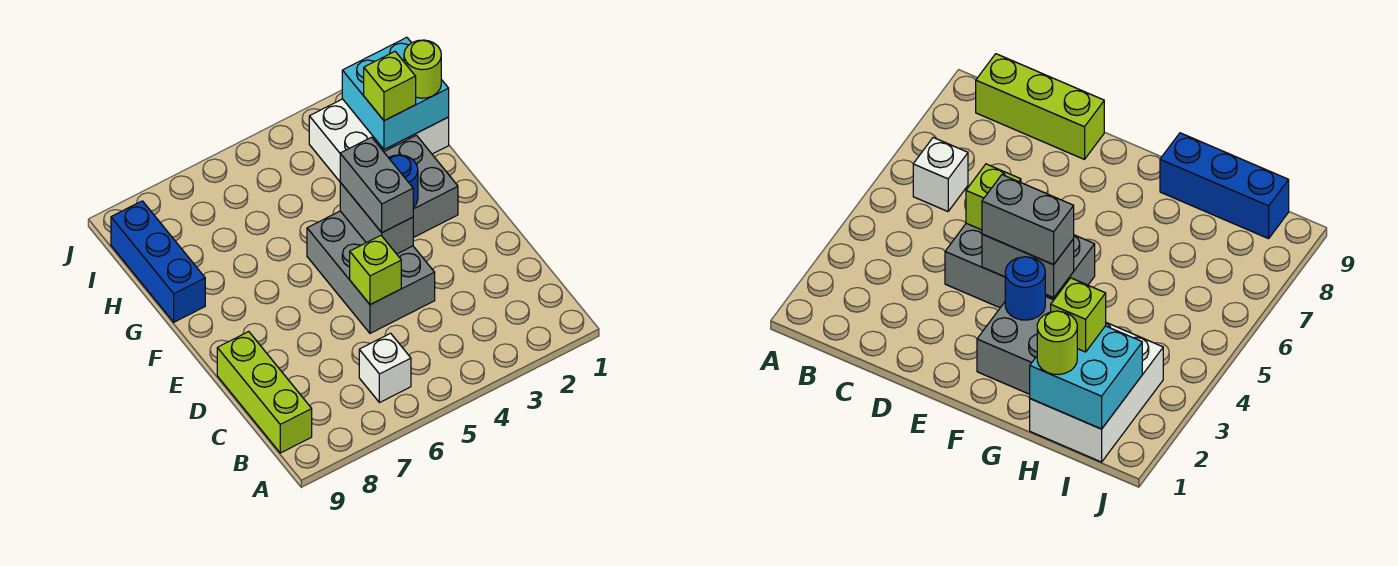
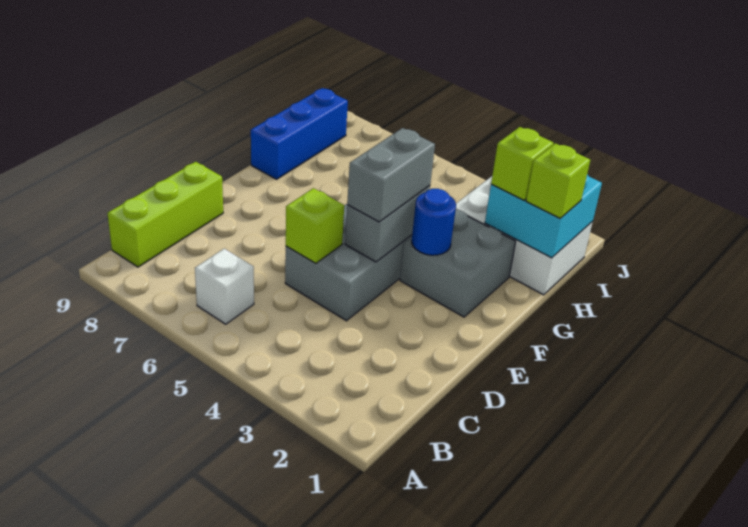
lime 1x1 round brick [404,40,441,98] -> lime 1x1 brick [526,143,590,218]

